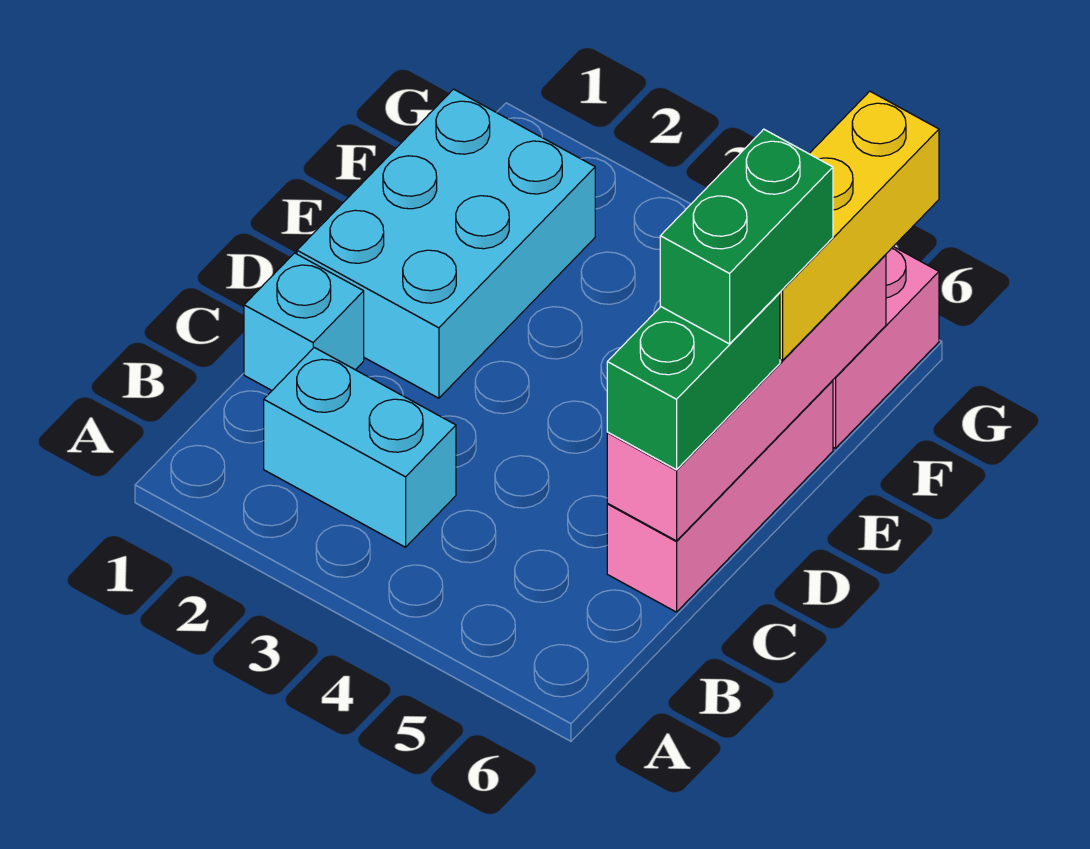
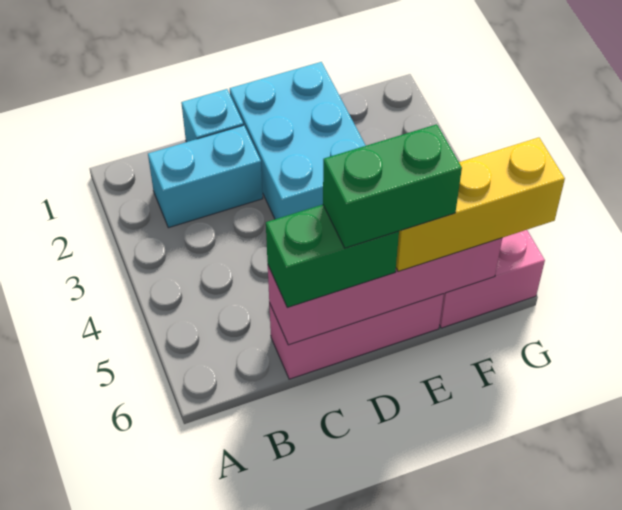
cyan 1x2 brick [264,347,456,547] -> cyan 1x2 brick turned to [148,125,263,228]
cyan 2x3 brick [297,89,595,398] -> cyan 2x3 brick turned to [230,62,366,219]

